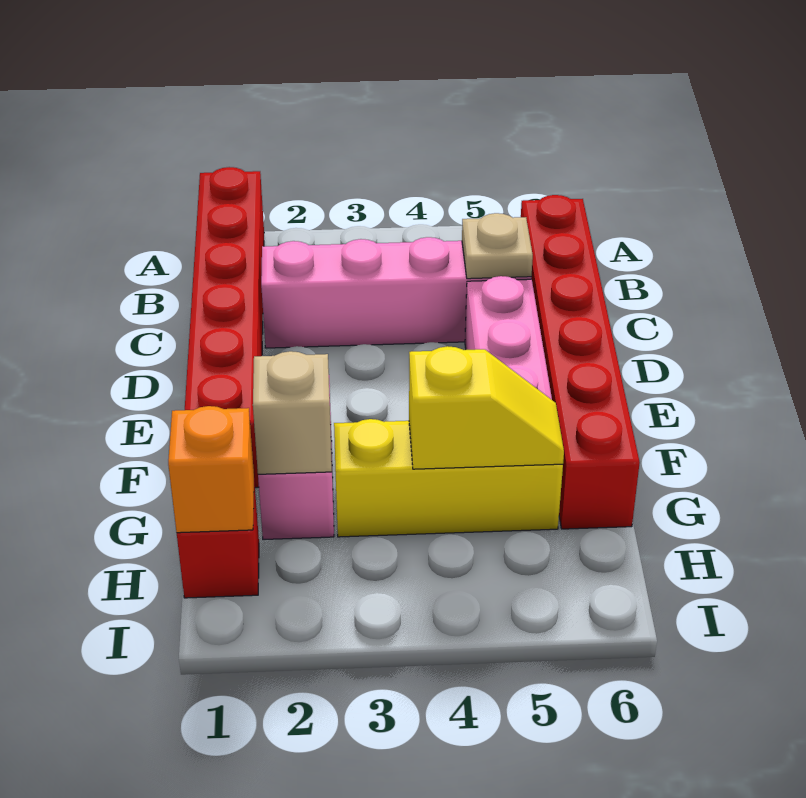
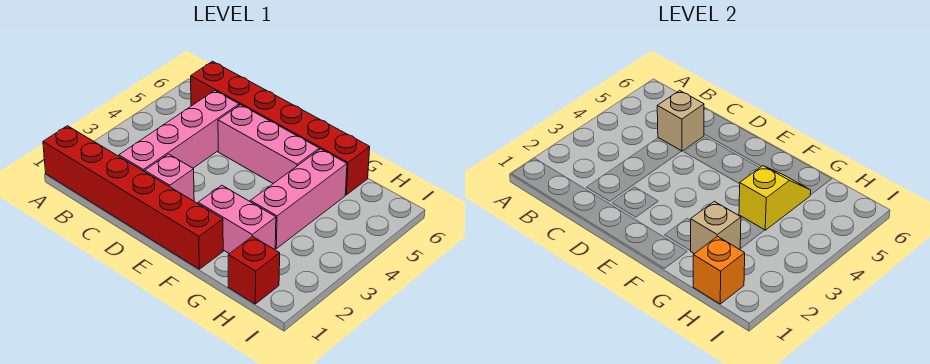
tan 1x1 plate [462,213,533,279] -> tan 1x1 brick [657,90,704,151]
none -> pink 1x1 brick [145,154,194,201]
yellow 1x3 brick [334,419,563,537] -> pink 1x3 brick [250,149,347,249]

